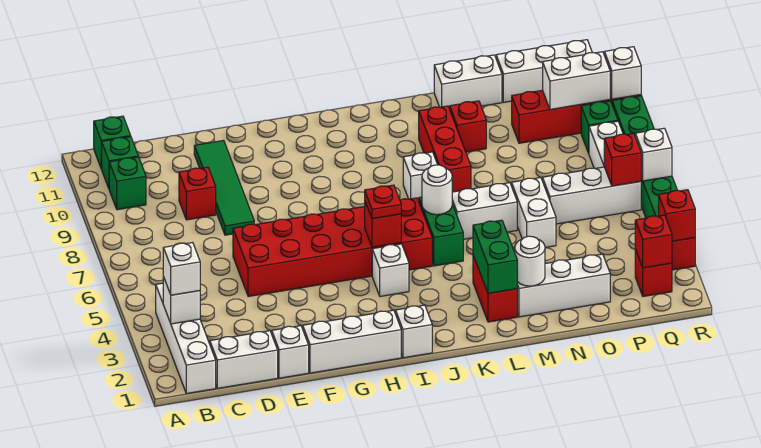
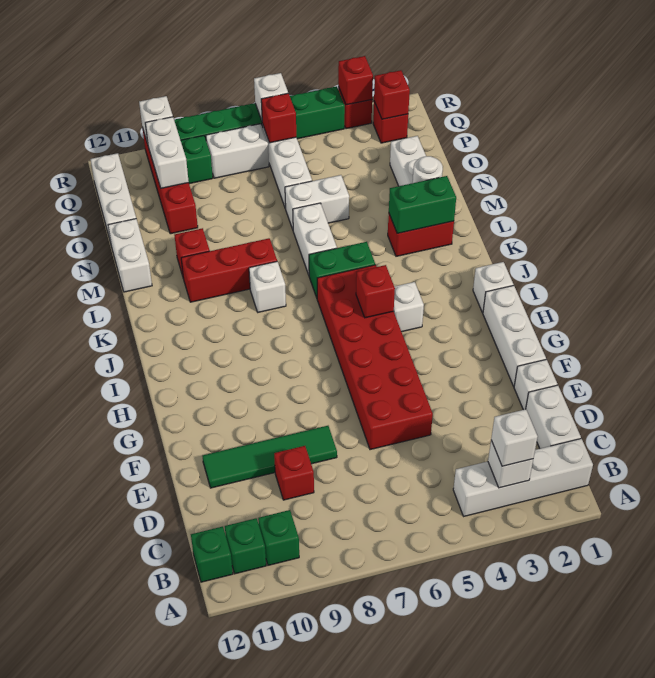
red 1x1 plate [365,185,401,219] -> none
white 1x1 round brick [422,165,452,215] -> none

